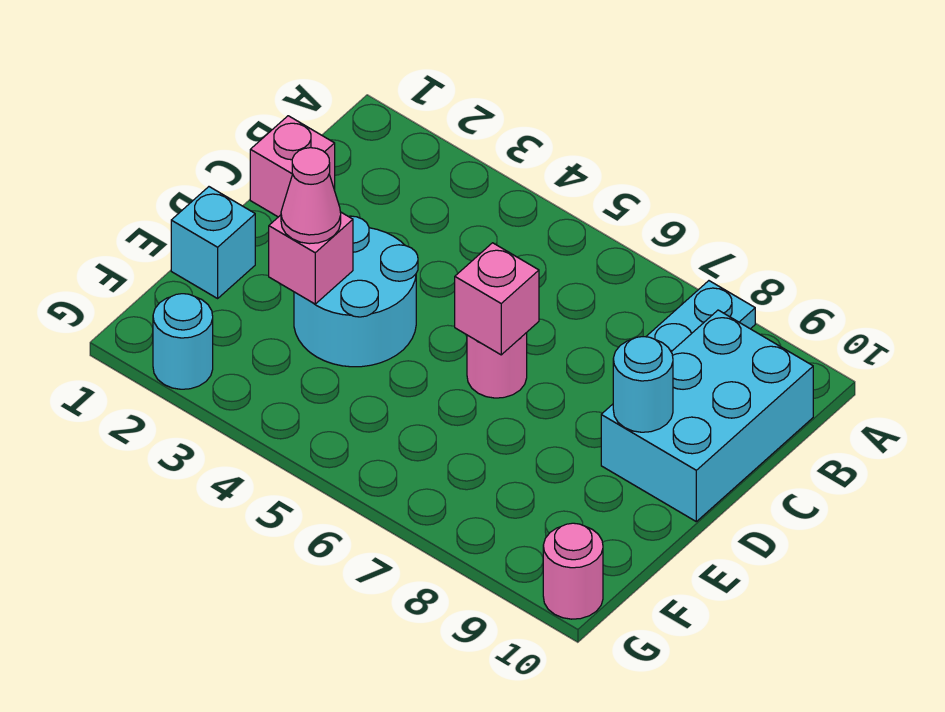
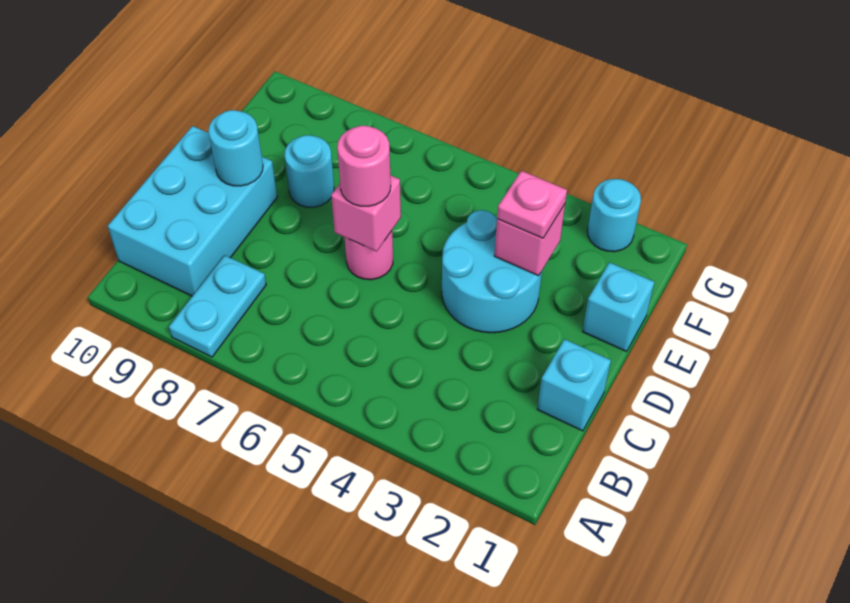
pink 1x1 brick [250,116,335,217] -> cyan 1x1 brick [537,339,611,431]
pink 1x1 cone [281,148,341,244] -> pink 1x1 plate [497,171,567,238]
none -> cyan 1x1 round brick [284,135,334,207]
pink 1x1 round brick [543,523,603,619] -> pink 1x1 round brick moved to [337,126,391,206]

